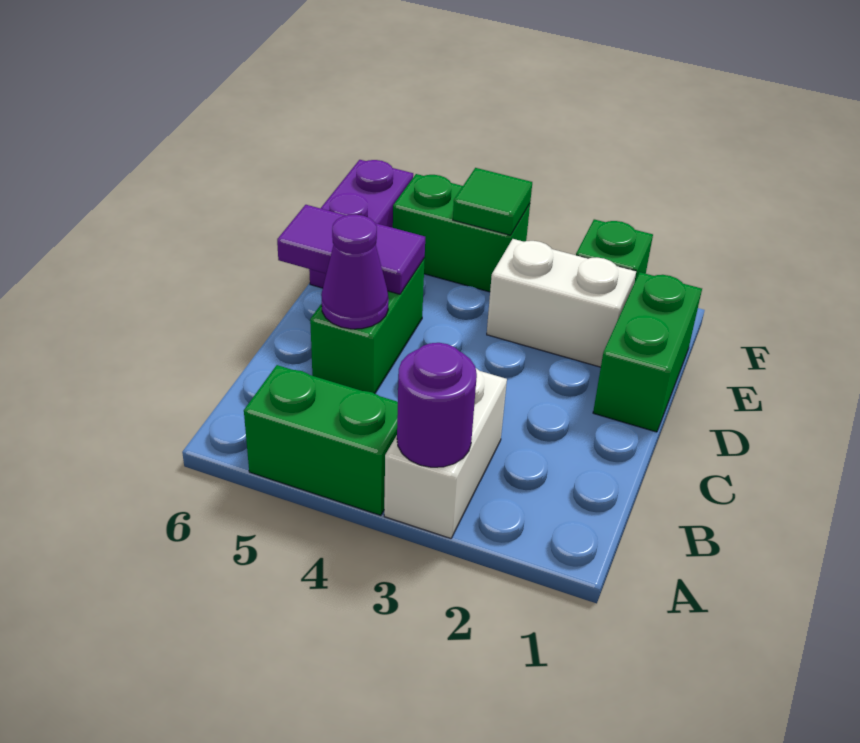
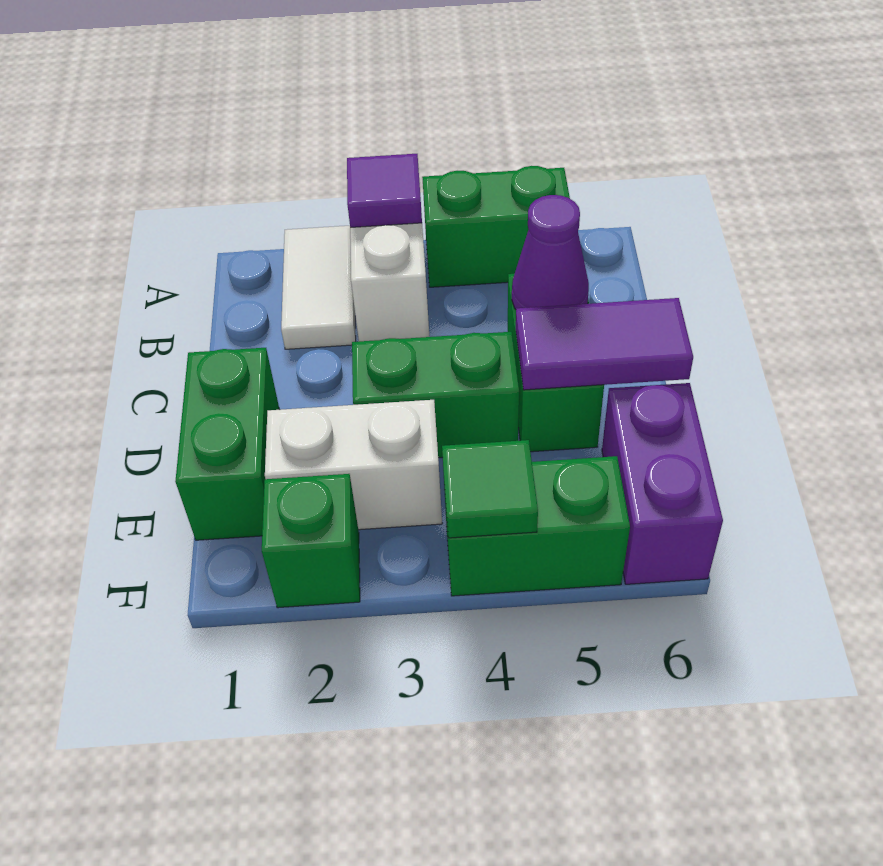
none -> white 1x2 tile [281,226,356,349]
purple 1x1 round brick [397,343,477,467] -> purple 1x1 tile [347,154,422,228]
none -> green 1x2 brick [352,332,519,458]

